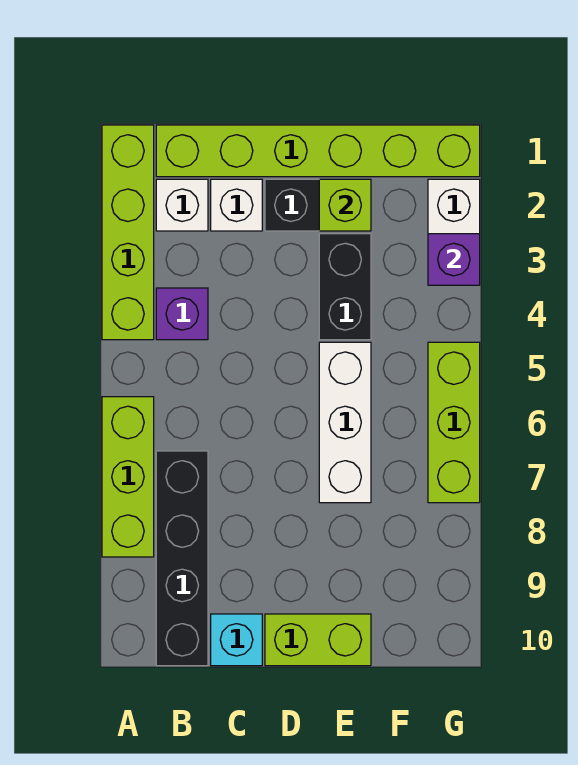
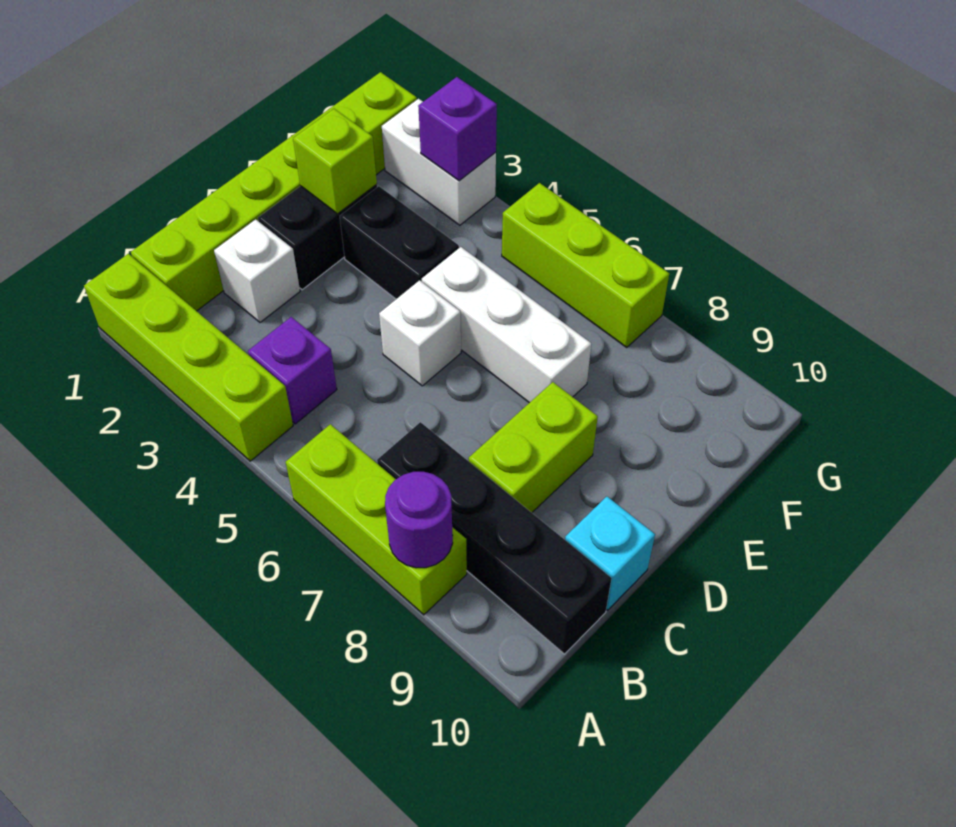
none -> purple 1x1 round brick [385,472,453,568]
white 1x1 brick [156,179,208,231] -> white 1x1 brick moved to [379,280,461,386]
lime 1x2 brick [265,614,371,666] -> lime 1x2 brick moved to [469,382,598,513]

